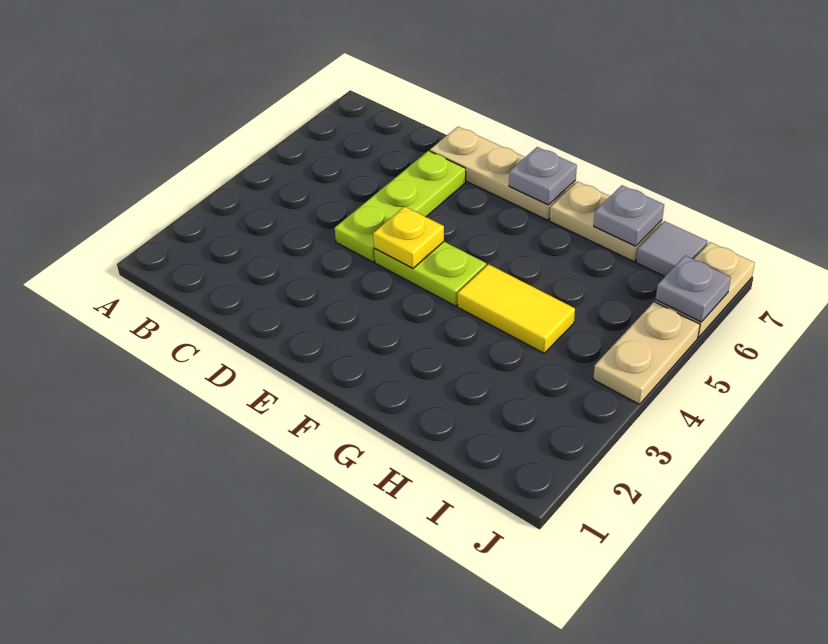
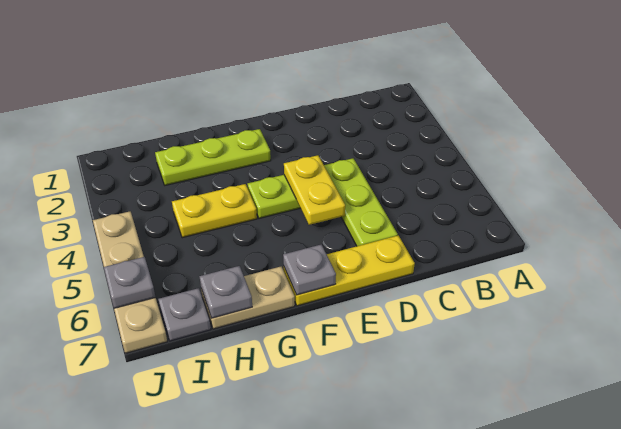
tan 1x3 plate [430,127,576,220] -> yellow 1x3 plate [284,235,415,306]
yellow 1x1 plate [373,206,444,268] -> yellow 1x2 plate [284,155,345,225]
none -> lime 1x3 plate [155,129,271,185]
yellow 1x2 tile [458,264,575,353] -> yellow 1x2 plate [172,184,257,238]
grey 1x1 tile [636,221,708,277] -> grey 1x1 plate [158,288,211,341]

